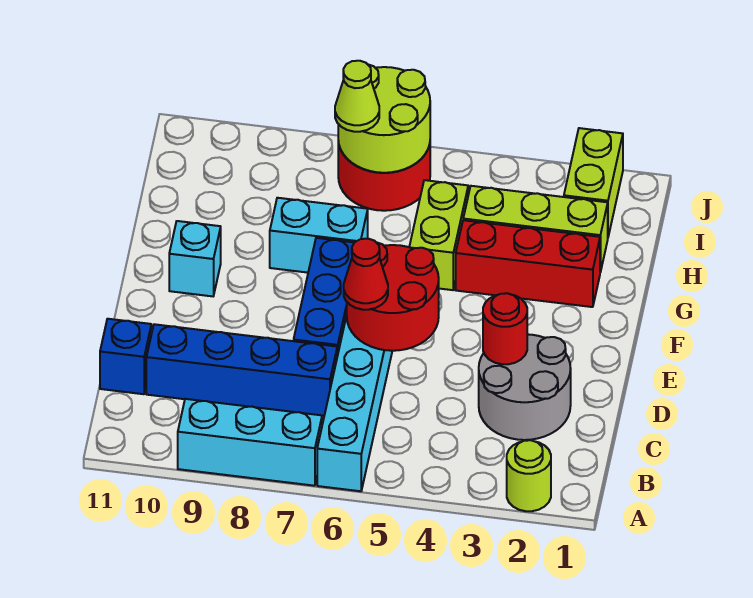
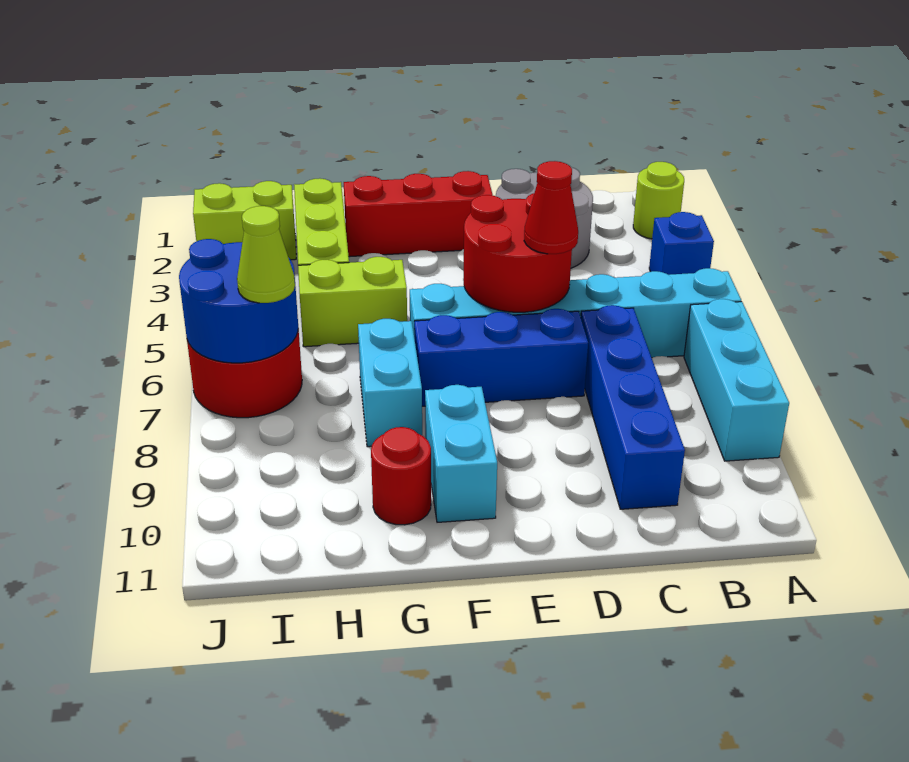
blue 1x1 brick [100,319,151,394] -> blue 1x1 brick moved to [649,212,714,275]
red 1x1 round brick [483,293,527,364] -> red 1x1 round brick moved to [371,427,431,525]
cyan 1x1 brick [169,221,221,296] -> cyan 1x2 brick [425,385,497,522]
red 1x3 brick [456,220,600,307] -> red 1x3 brick turned to [344,171,493,257]
lime 2x2 round brick [338,65,430,173] -> blue 2x2 round brick [179,239,298,363]

